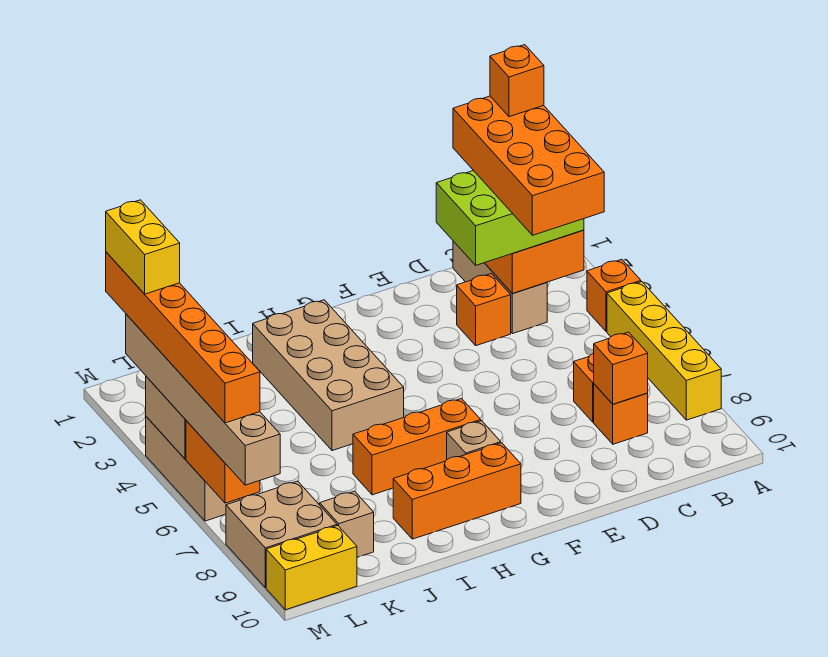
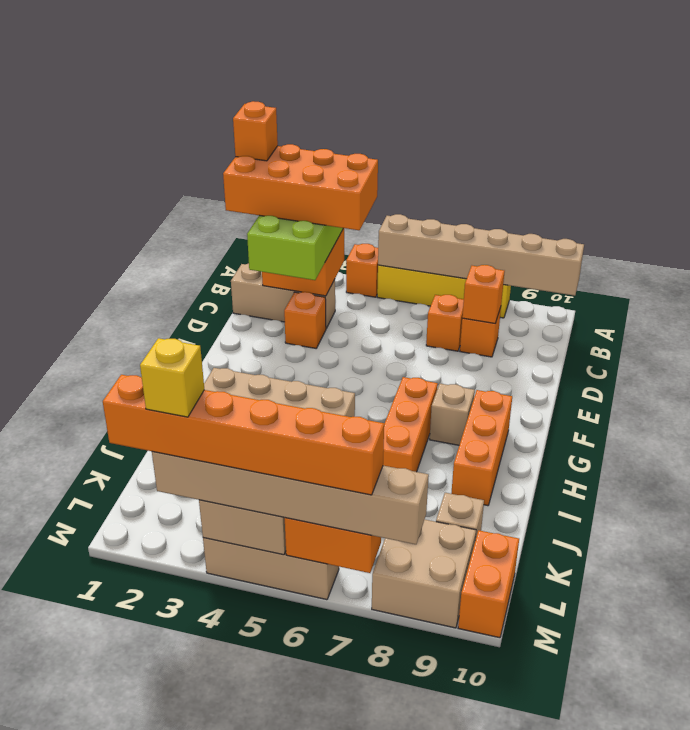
none -> tan 1x6 brick [378,214,584,296]
yellow 1x2 brick [266,526,357,610] -> orange 1x2 brick [458,530,519,638]
yellow 1x2 brick [106,200,180,294] -> yellow 1x1 brick [140,338,204,417]

